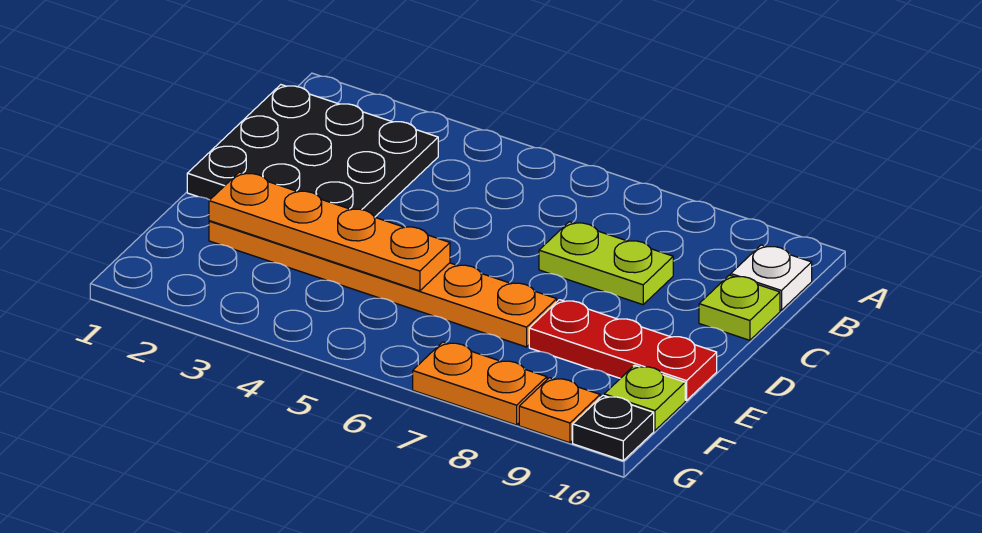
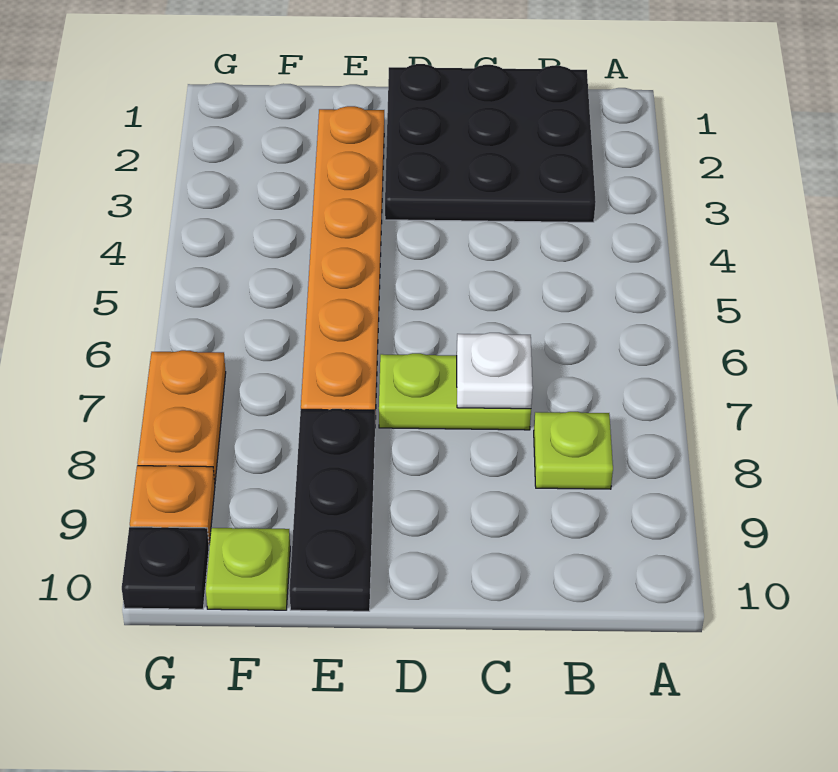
white 1x1 plate [731,245,812,310] -> white 1x1 plate moved to [457,333,533,409]
lime 1x2 plate [539,222,673,305] -> lime 1x2 plate turned to [379,353,531,430]
lime 1x1 plate [699,275,780,340] -> lime 1x1 plate moved to [534,412,613,489]
orange 1x4 plate [209,172,450,291] -> none
red 1x3 plate [529,300,717,400] -> black 1x3 plate [289,409,375,611]

